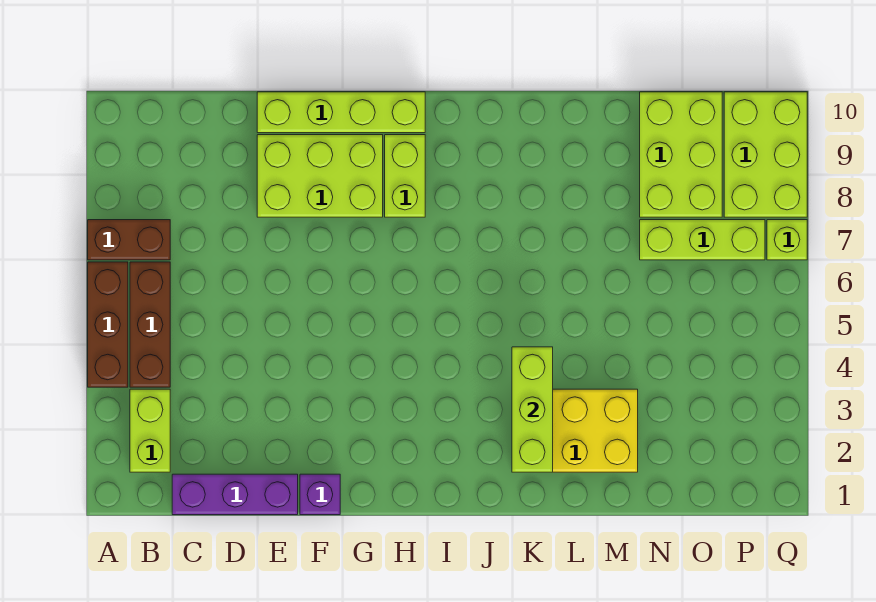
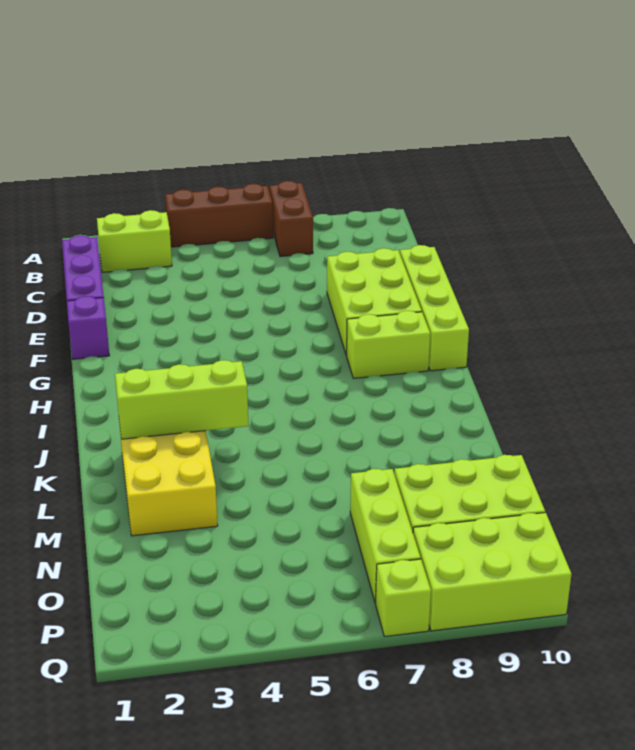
brown 1x3 brick [130,262,170,387] -> none

